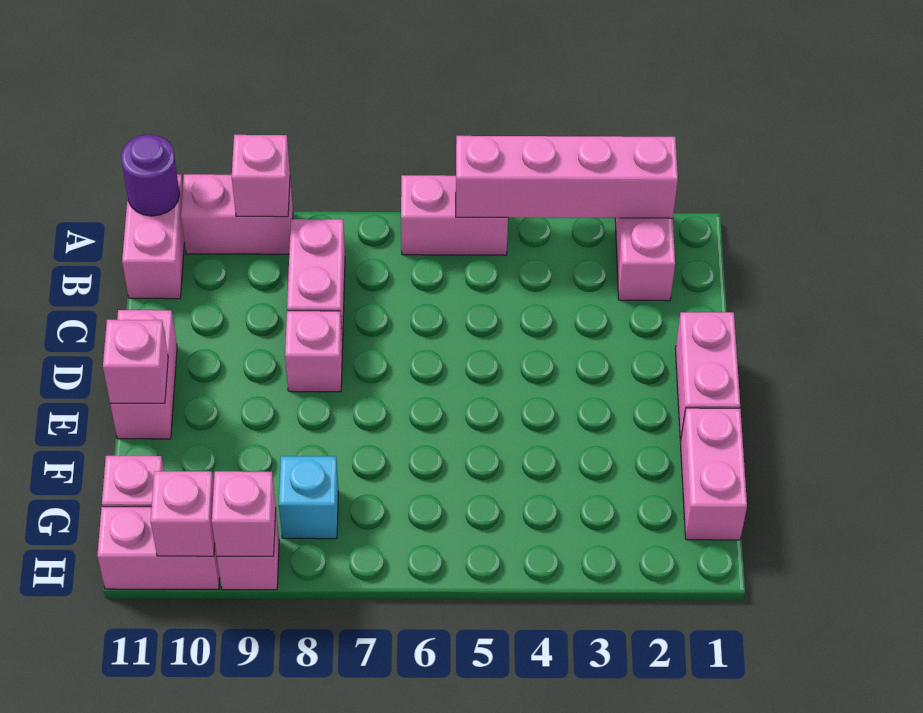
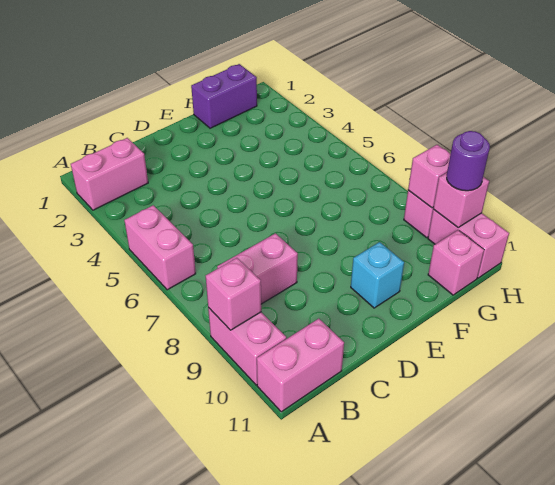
pink 1x4 brick [456,136,678,218] -> none
purple 1x1 round brick [121,134,180,216] -> purple 1x1 round brick moved to [447,131,490,191]
pink 1x2 brick [675,312,740,440] -> none
pink 1x1 brick [285,311,343,392] -> none
pink 1x2 brick [110,310,177,439] -> none
pink 1x1 brick [103,320,168,404] -> none
pink 1x2 brick [680,408,747,540] -> purple 1x2 brick [191,64,257,128]
cyan 1x1 brick [279,456,338,539] -> cyan 1x1 brick moved to [351,242,404,308]

